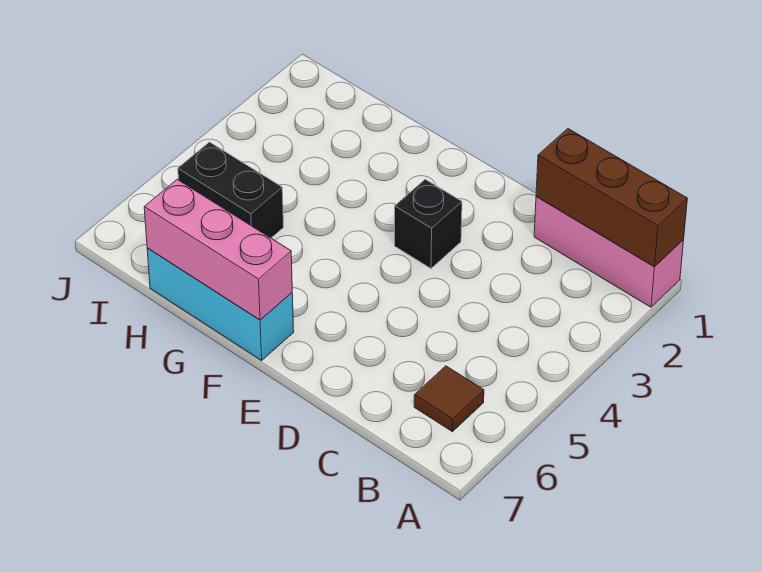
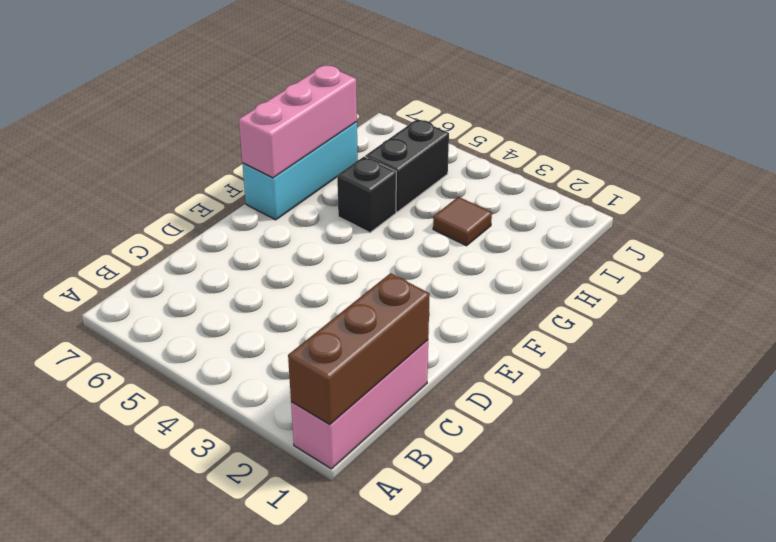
brown 1x1 tile [414,366,484,432] -> brown 1x1 tile moved to [433,197,492,246]
black 1x1 brick [395,179,462,268] -> black 1x1 brick moved to [337,157,396,233]

